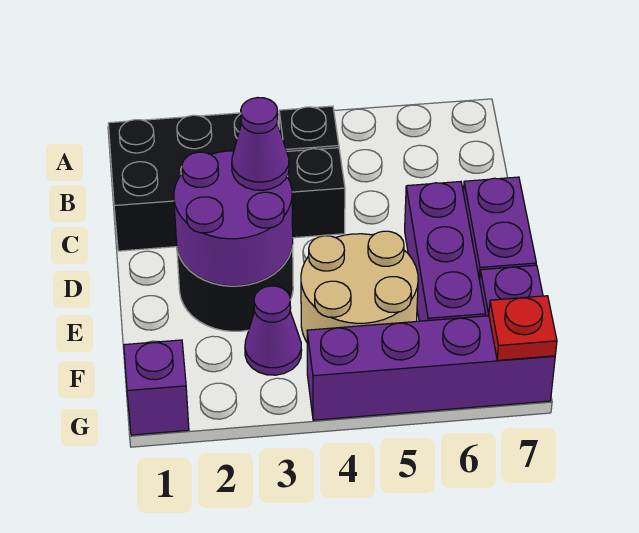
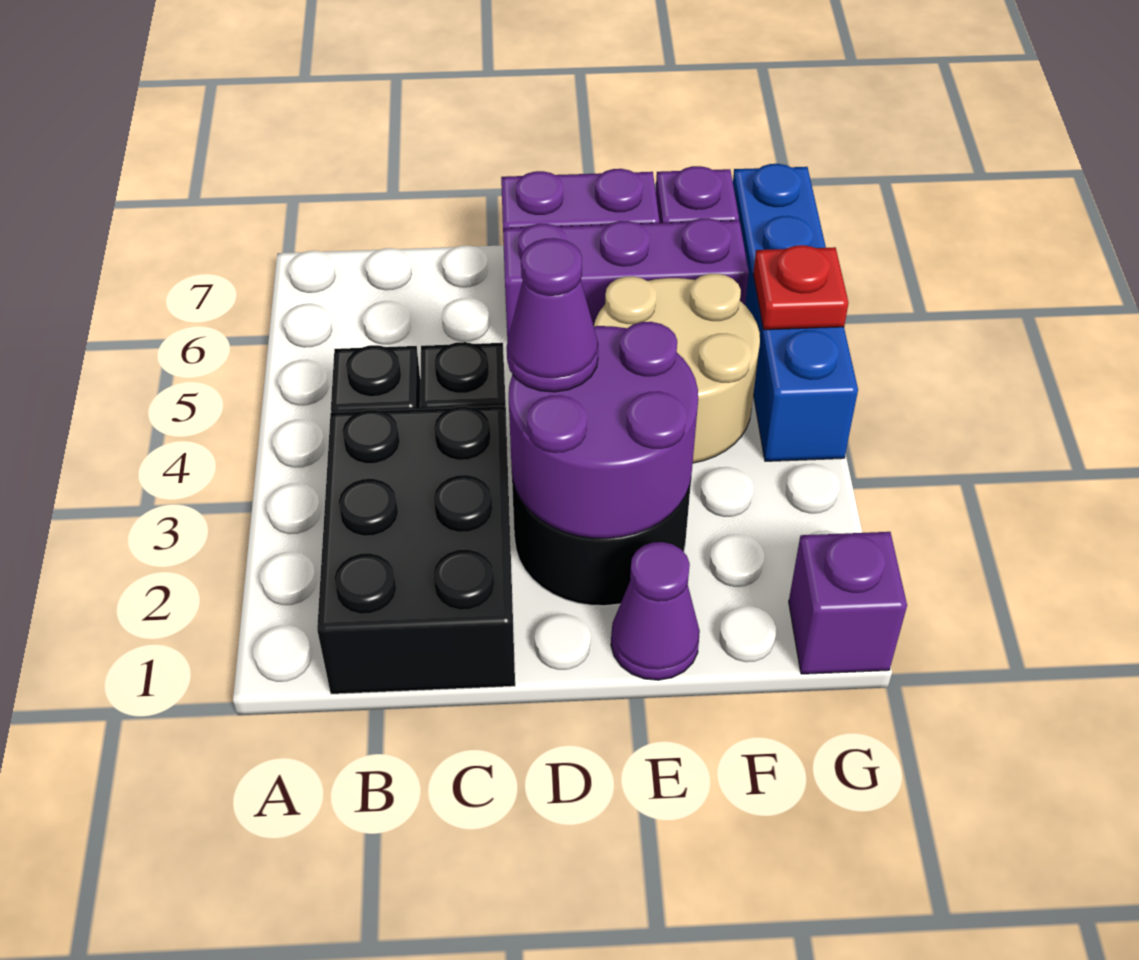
purple 1x1 cone [245,286,302,375] -> purple 1x1 cone moved to [611,542,700,680]
purple 1x4 brick [307,316,555,420] -> blue 1x4 brick [733,164,858,461]
red 1x1 plate [489,296,557,360] -> red 1x1 plate moved to [753,245,848,330]

